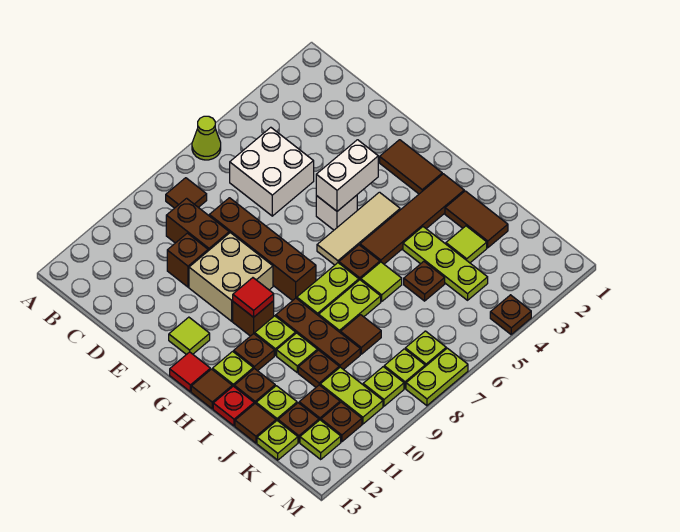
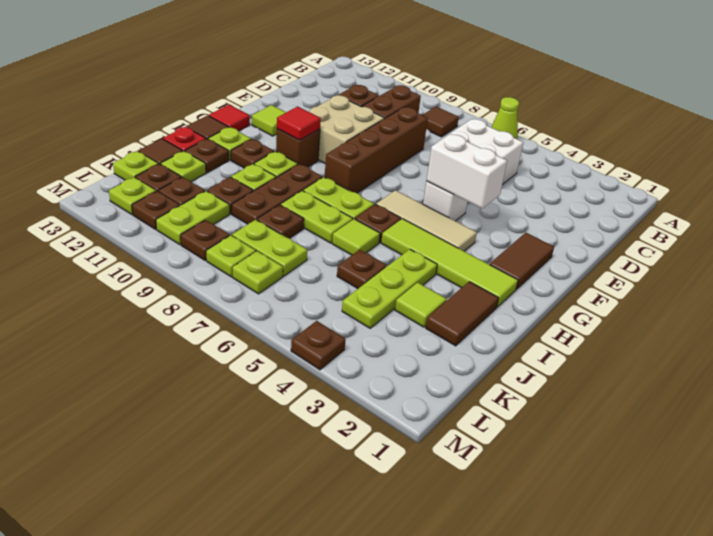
brown 1x4 tile [360,174,464,264] -> lime 1x4 tile [381,219,518,307]
brown 1x1 tile [341,315,381,354] -> brown 1x1 plate [257,205,304,238]
lime 1x1 plate [363,367,404,406] -> brown 1x1 plate [181,220,230,260]
lime 1x2 plate [406,348,468,406] -> lime 1x2 plate moved to [232,220,307,276]

